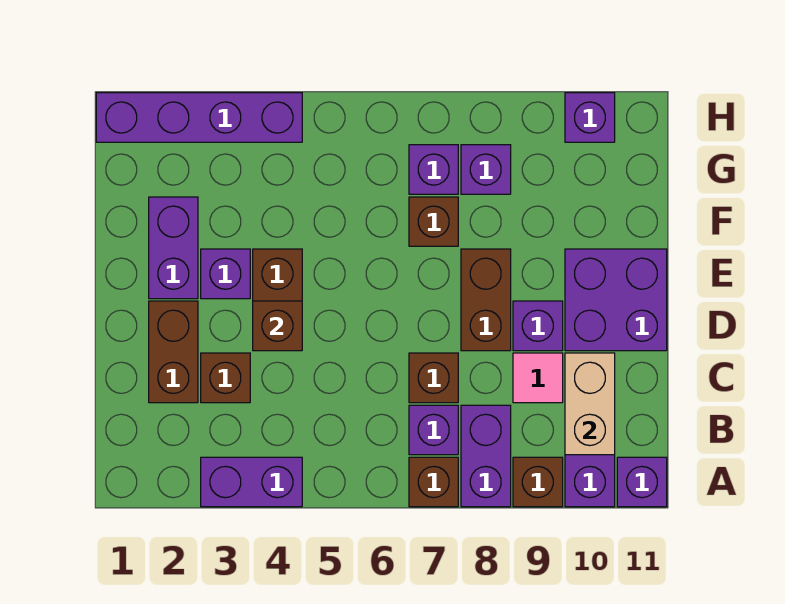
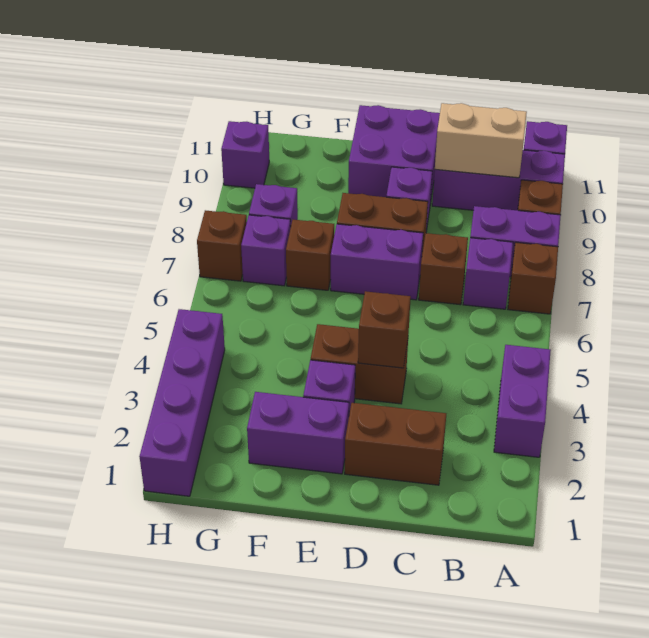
brown 1x1 brick [201,353,250,403] -> brown 1x1 brick moved to [197,210,247,281]
pink 1x1 tile [513,353,563,403] -> none
none -> purple 1x2 brick [331,224,423,300]

